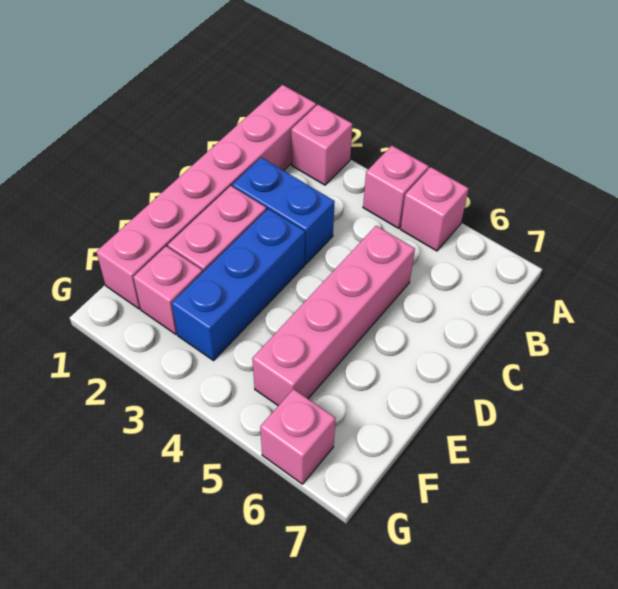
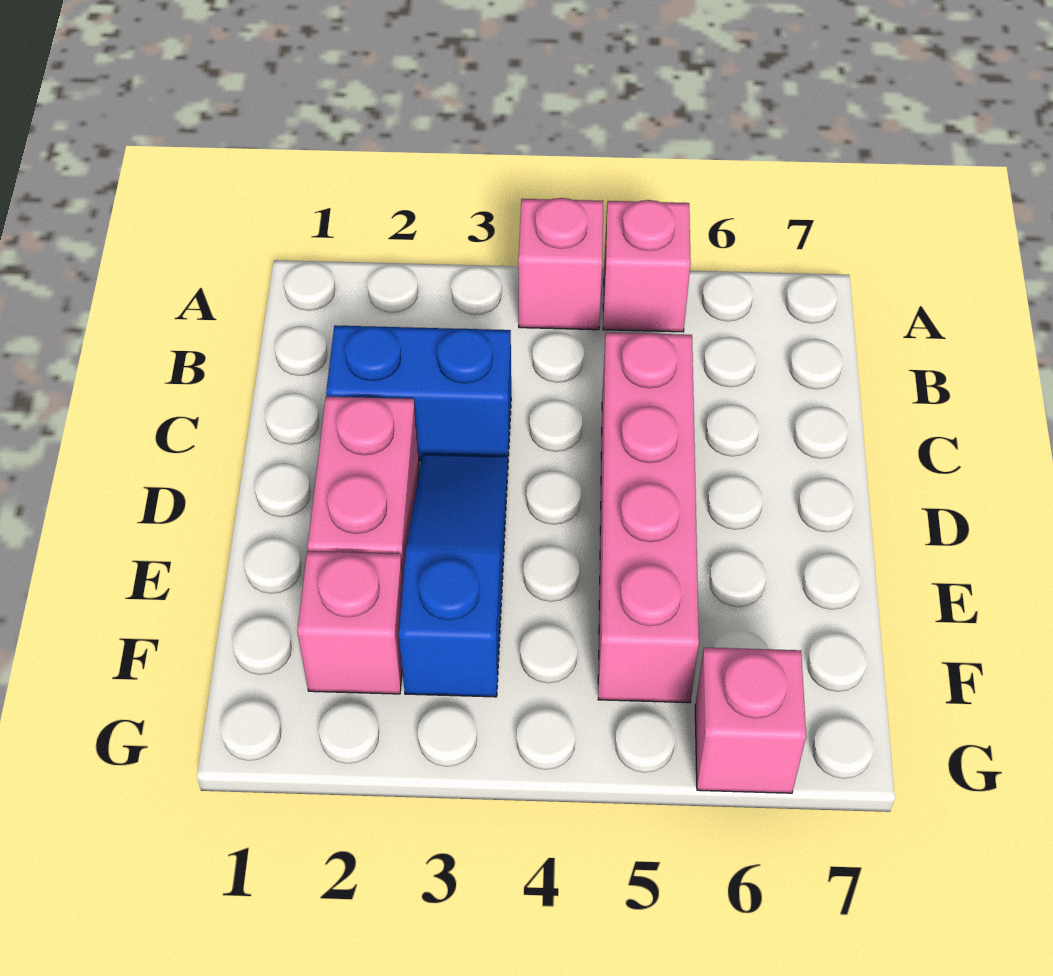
pink 1x6 brick [96,85,316,309] -> none
pink 1x1 brick [291,105,352,185] -> none
blue 1x3 brick [172,209,305,361] -> blue 1x3 slope [399,453,508,697]

